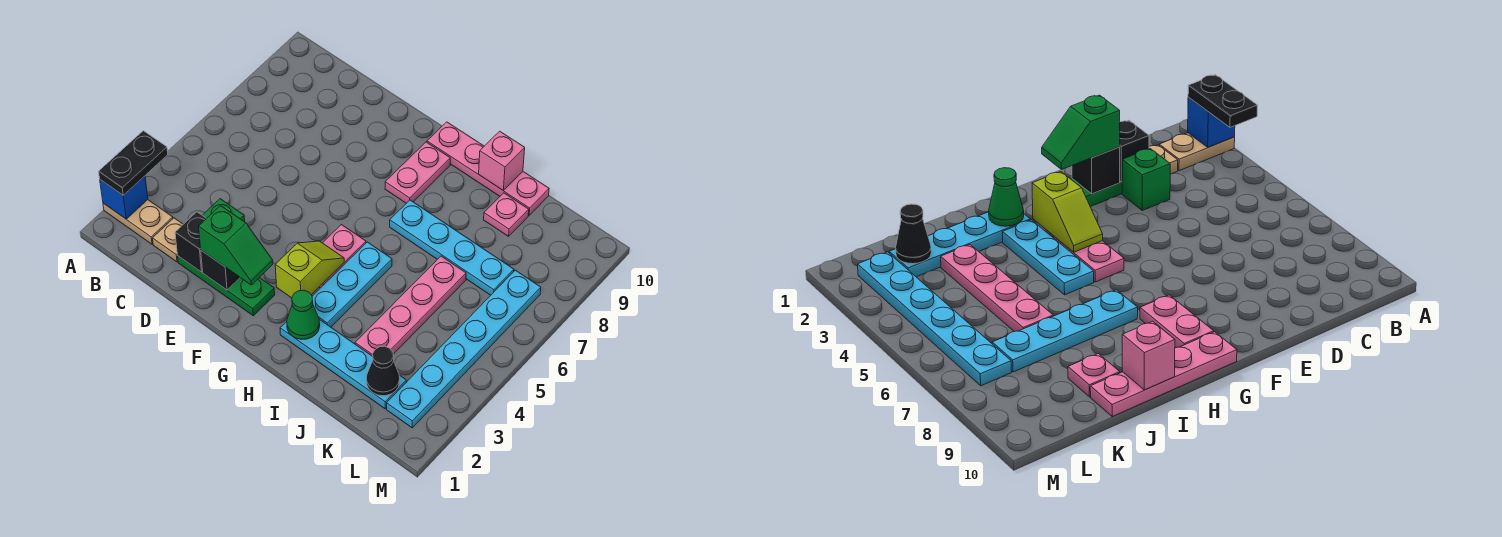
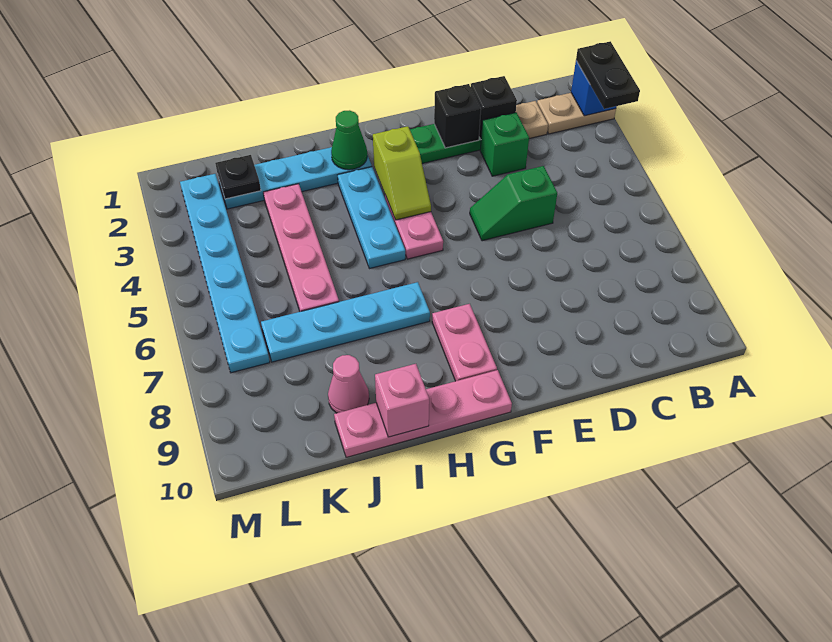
green 1x2 slope [199,206,273,285] -> green 1x2 slope moved to [470,166,557,241]
pink 1x1 plate [484,193,529,236] -> pink 1x1 cone [328,355,369,413]
black 1x1 cone [366,346,400,396] -> black 1x1 plate [215,155,261,199]

